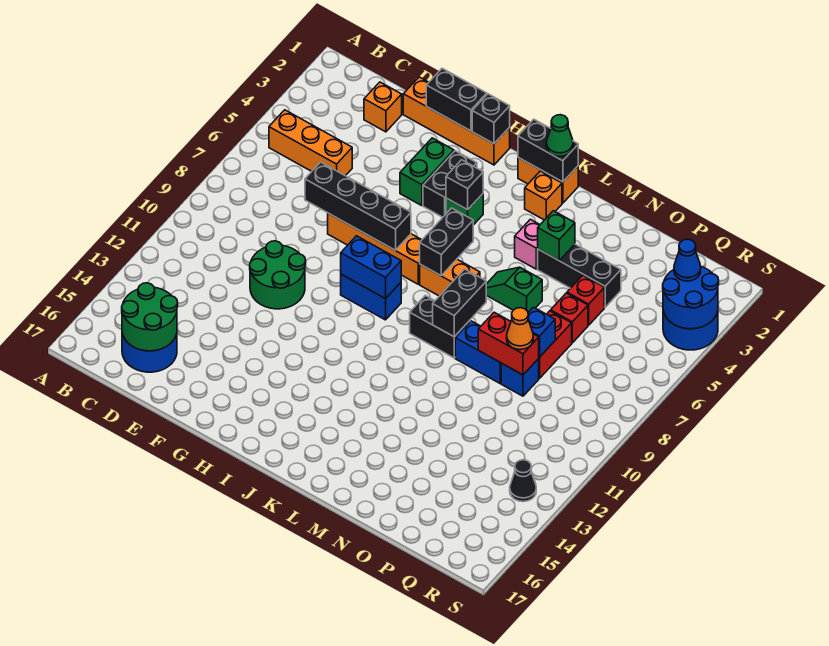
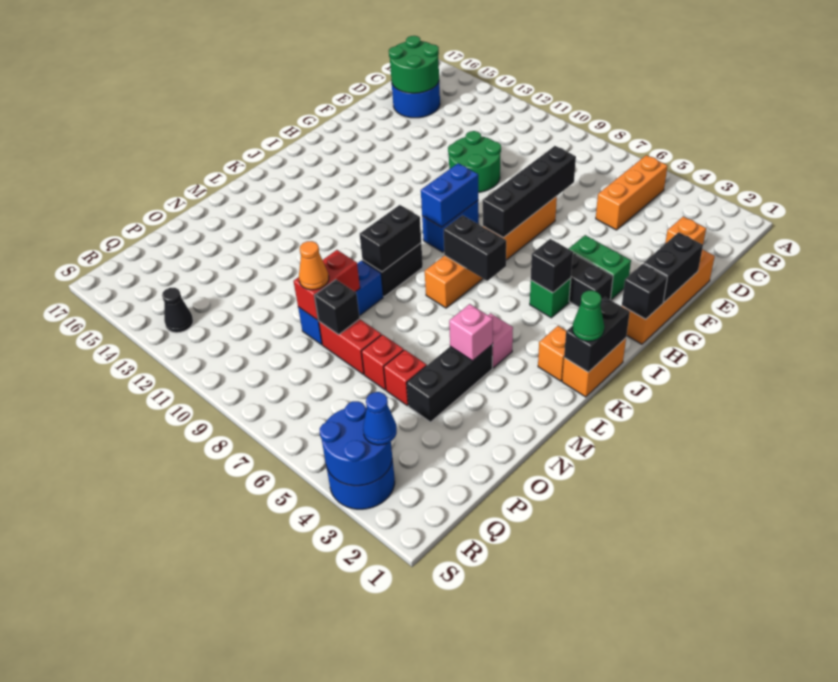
green 1x2 slope [486,267,542,312] -> none
black 1x2 brick [433,269,486,337] -> black 1x2 brick turned to [360,205,421,272]
green 1x1 brick [538,211,575,260] -> pink 1x1 brick [449,304,493,361]
blue 1x1 brick [528,307,555,357] -> black 1x1 brick [315,280,360,335]

